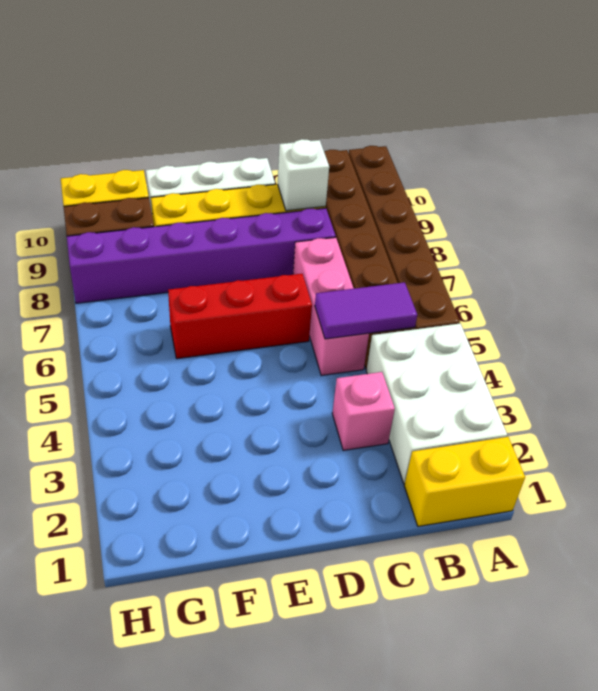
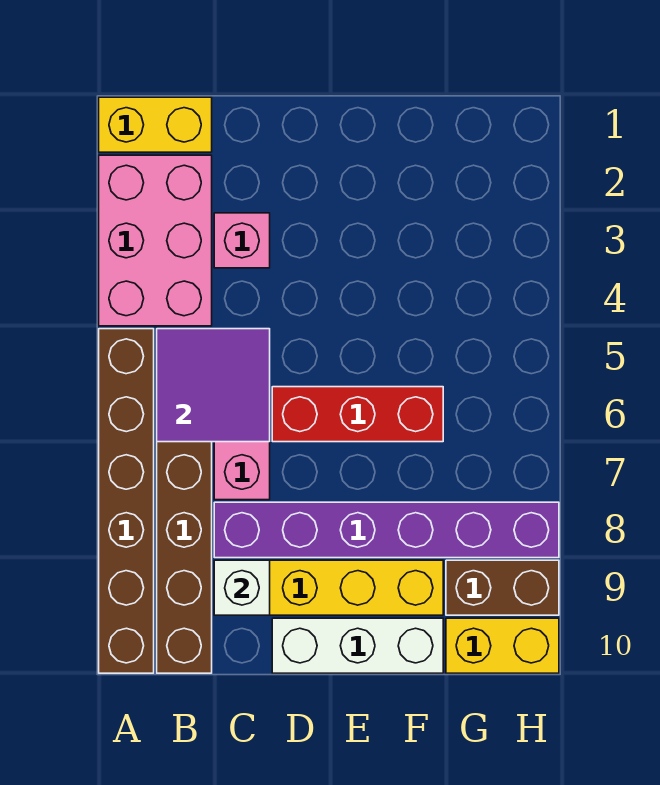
white 2x3 brick [366,323,507,484] -> pink 2x3 brick [99,155,212,326]
purple 1x2 tile [315,282,417,339] -> purple 2x2 tile [157,329,270,442]

